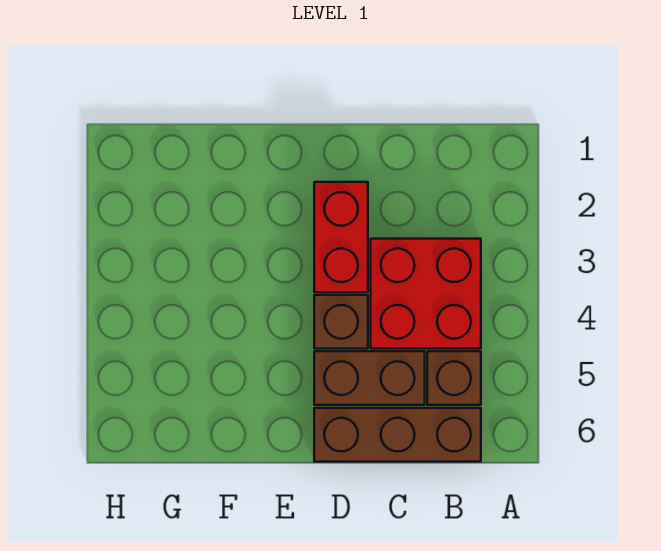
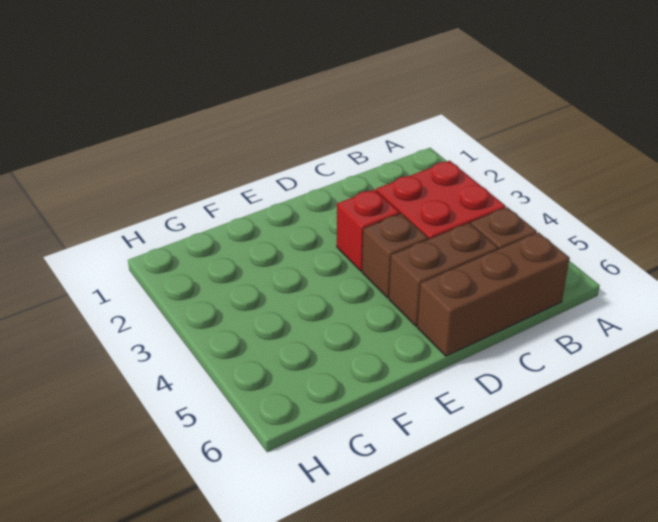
red 1x2 brick [314,182,368,292] -> red 1x1 brick [337,189,400,271]

